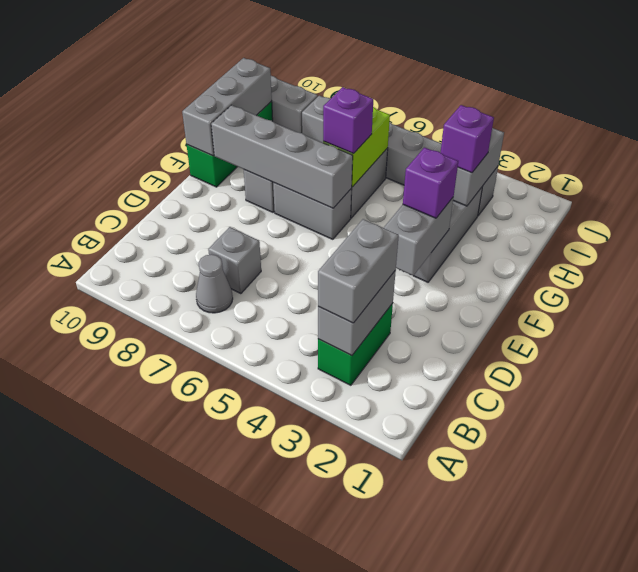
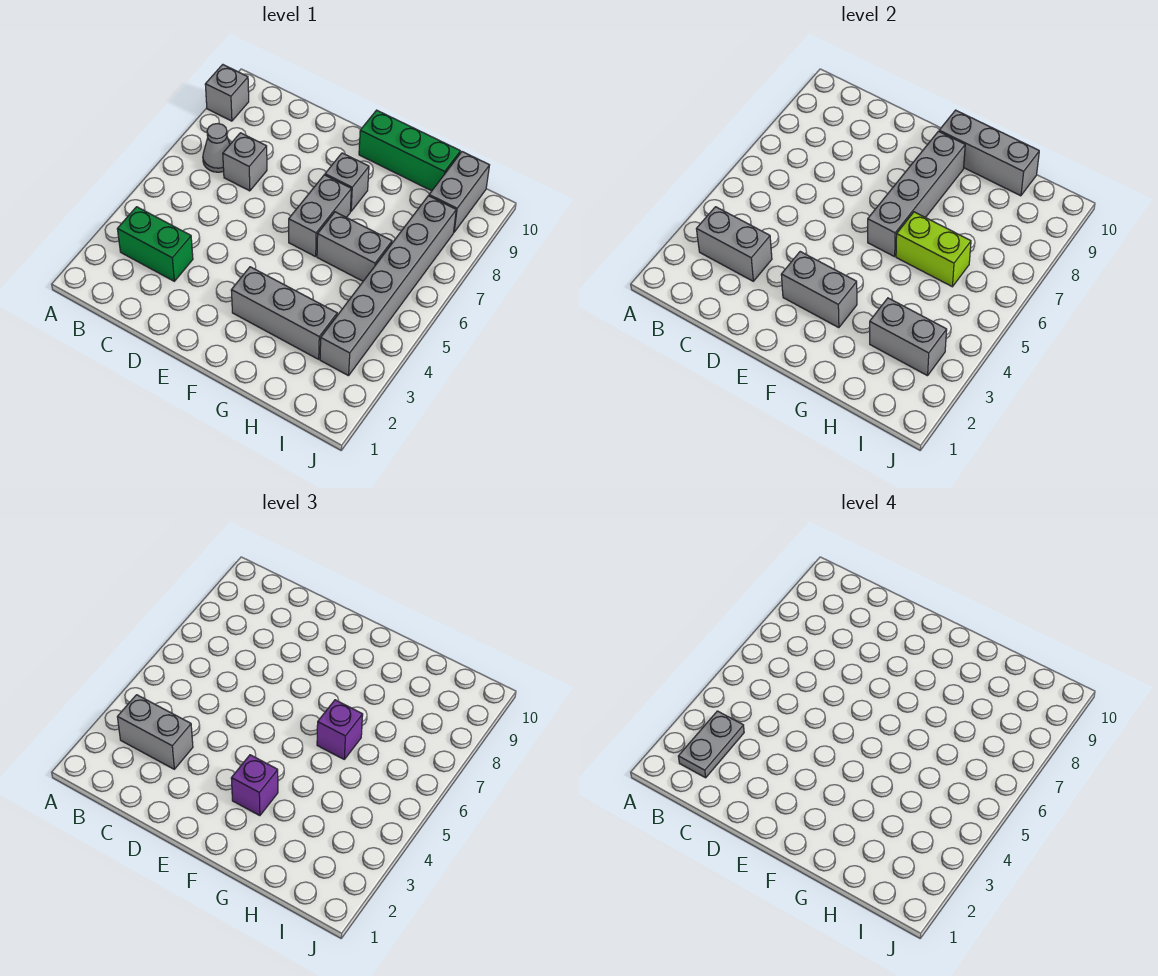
none -> grey 1x1 brick [205,65,249,121]
none -> grey 1x2 plate [678,711,744,778]
purple 1x1 brick [441,105,494,173] -> none

